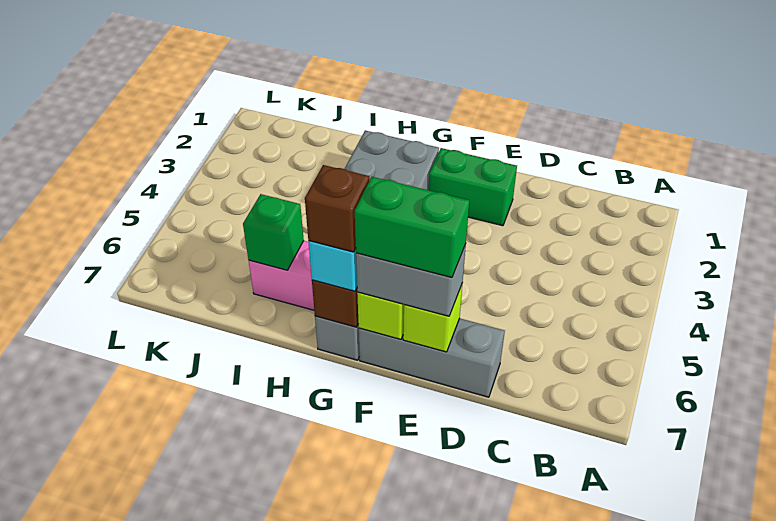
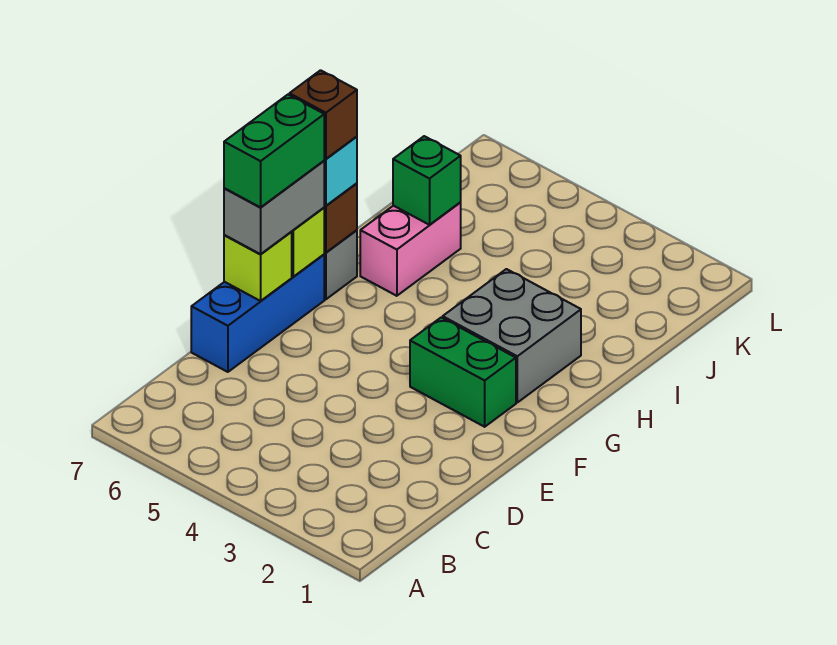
grey 1x3 brick [359,318,505,397] -> blue 1x3 brick [191,255,324,372]
green 1x2 brick [429,148,517,226] -> green 1x2 brick turned to [410,318,516,427]

